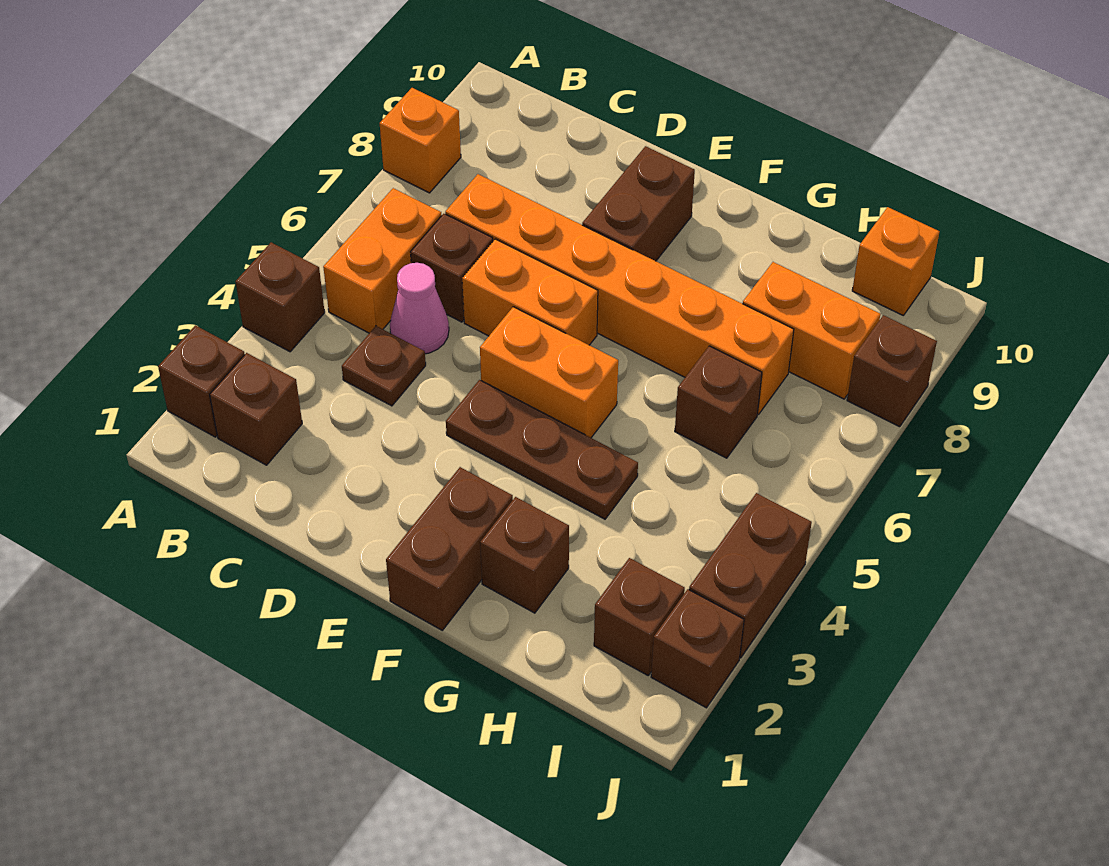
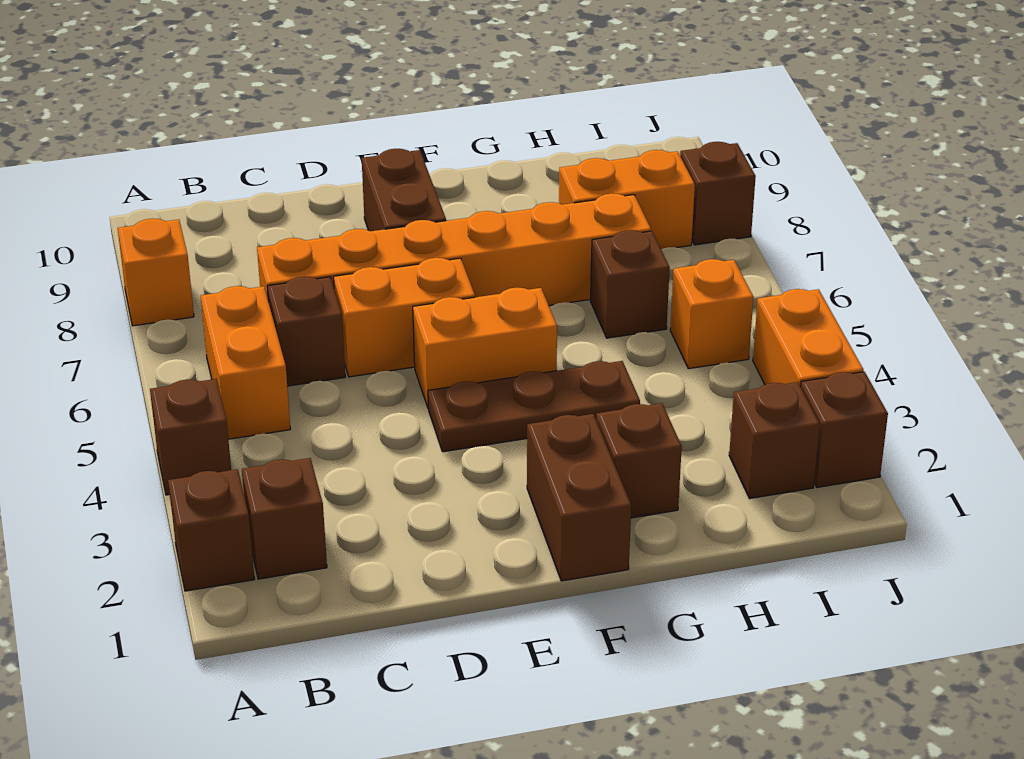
brown 1x1 plate [342,326,426,406] -> none
pink 1x1 cone [390,263,449,354] -> none
orange 1x1 brick [852,207,940,316] -> orange 1x1 brick moved to [670,259,754,369]
brown 1x2 brick [689,493,812,658] -> orange 1x2 brick [753,289,864,386]

